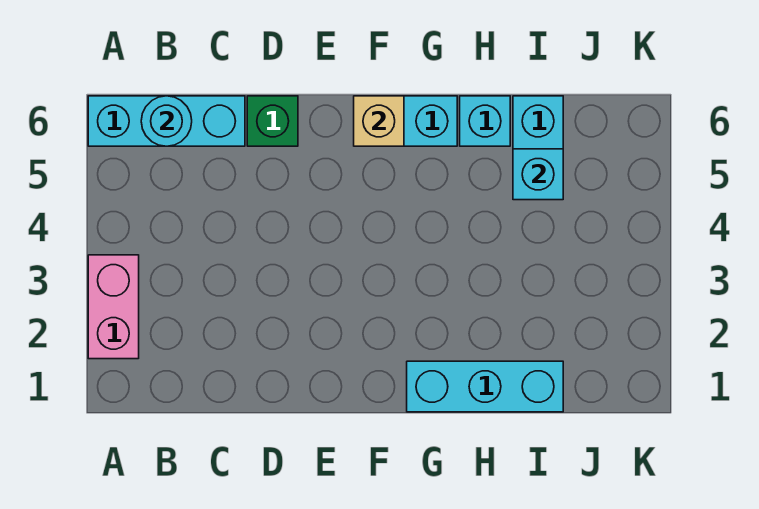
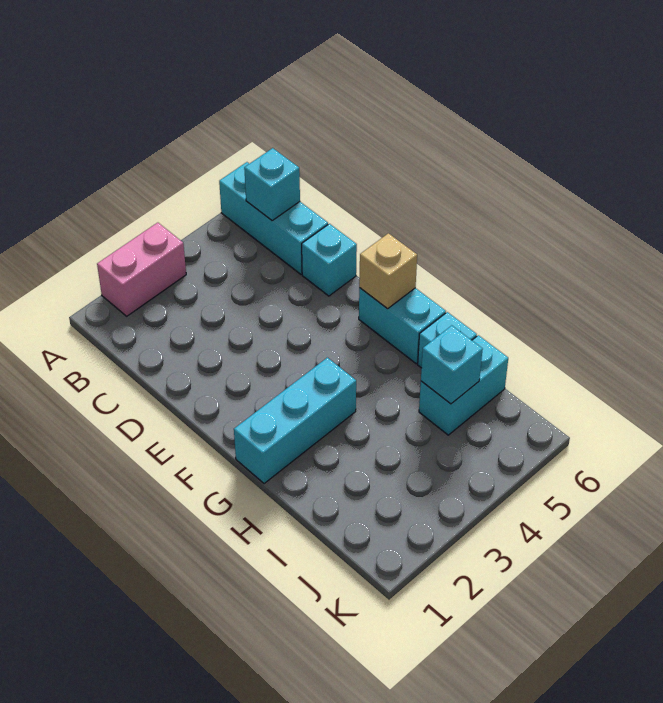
cyan 1x1 round brick [141,96,192,146] -> cyan 1x1 brick [244,148,300,220]
green 1x1 brick [247,96,298,146] -> cyan 1x1 brick [302,224,357,296]
cyan 1x3 brick [407,361,563,412] -> cyan 1x3 brick turned to [234,358,356,484]

